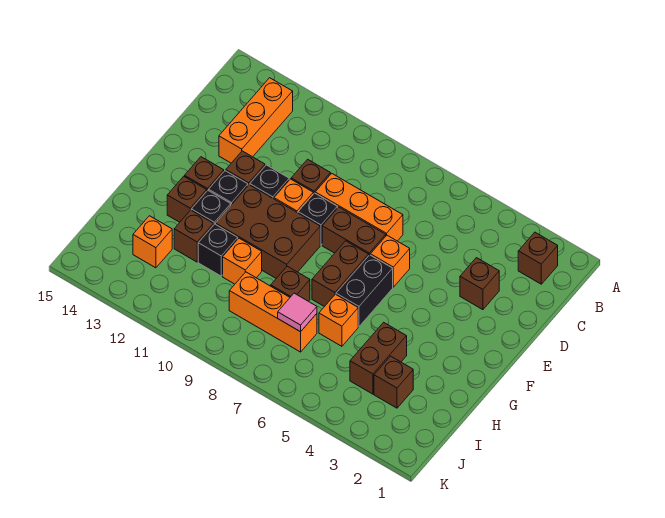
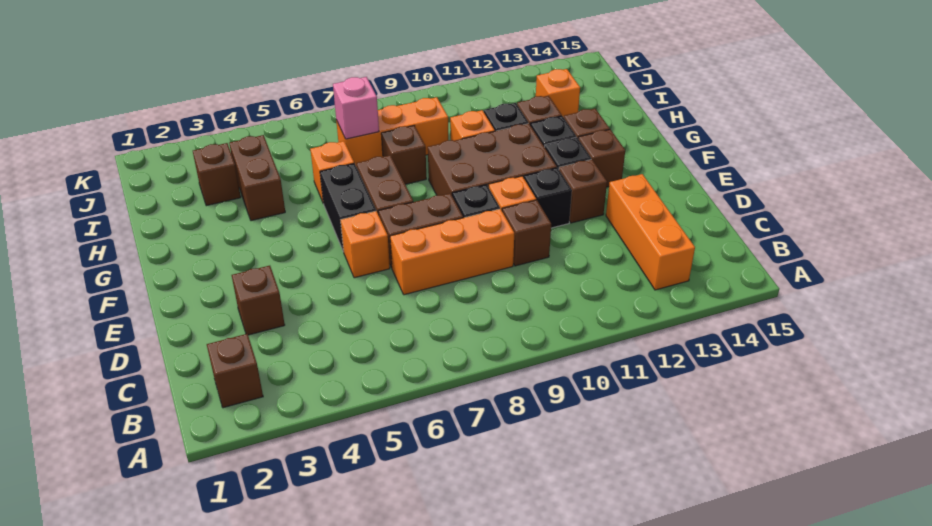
pink 1x1 tile [278,293,317,332] -> pink 1x1 brick [333,77,379,139]

